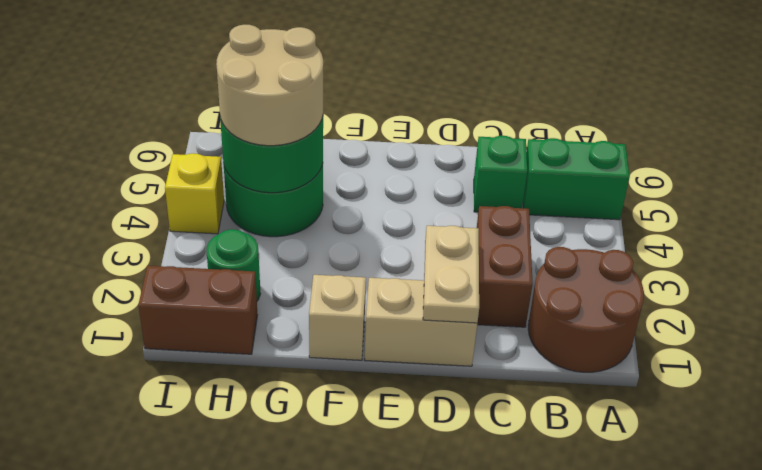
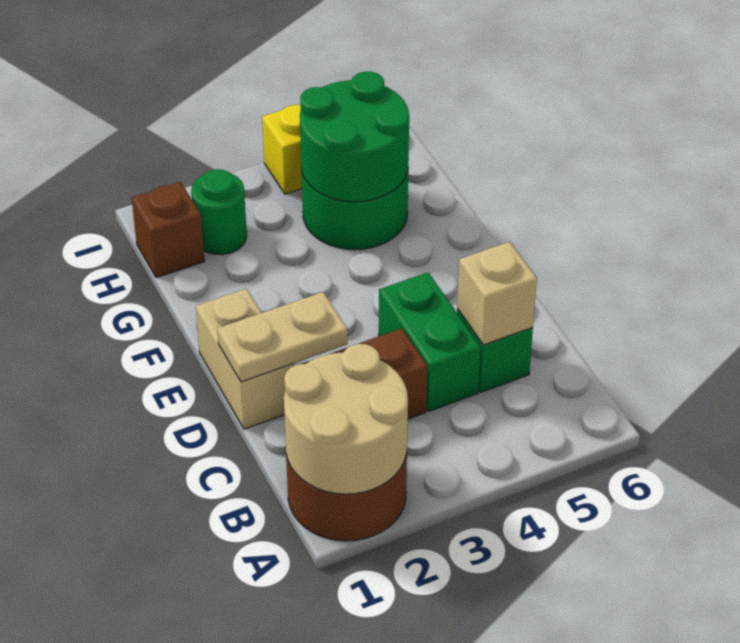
green 1x2 brick [523,138,630,220] -> green 1x2 brick moved to [379,272,481,411]
tan 1x1 brick [309,275,366,360] -> tan 1x1 brick moved to [457,242,537,345]
tan 2x2 round brick [216,25,323,146] -> tan 2x2 round brick moved to [284,344,408,494]
brown 1x2 brick [138,266,257,354] -> brown 1x1 brick [132,182,205,278]

